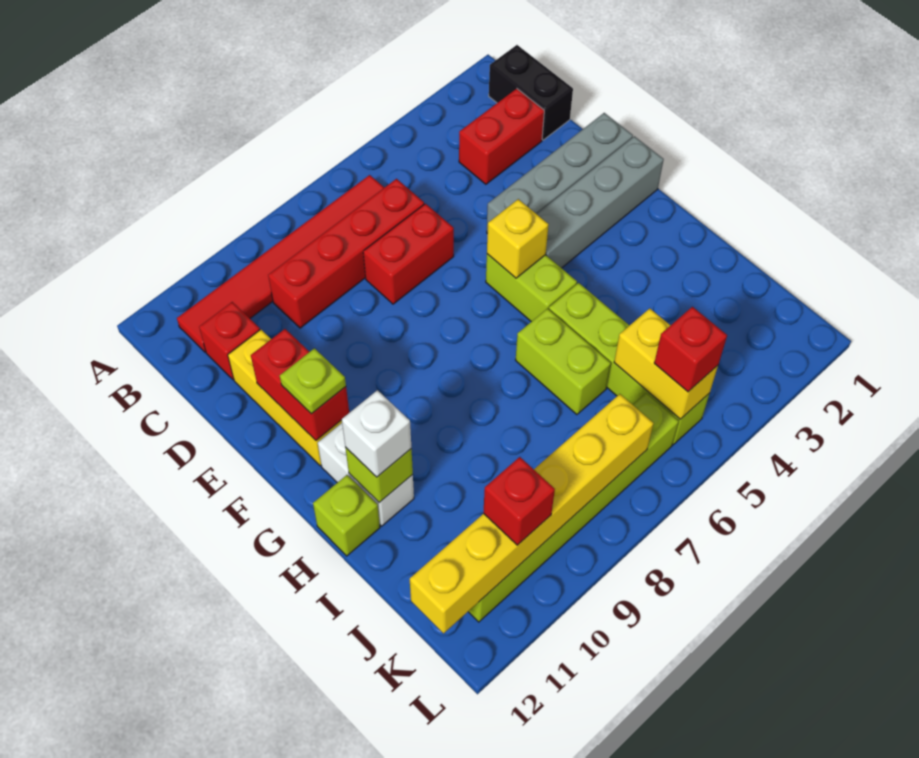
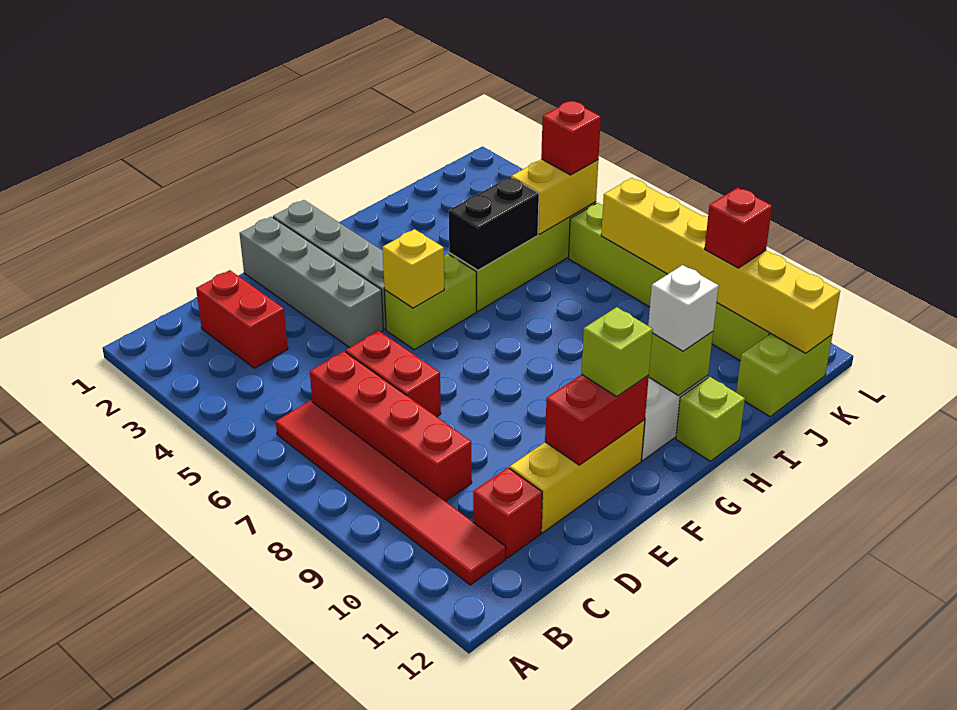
black 1x2 brick [489,45,573,140] -> black 1x2 brick moved to [449,177,539,270]
lime 1x1 plate [280,348,346,414] -> lime 1x1 brick [581,307,653,396]
lime 1x2 brick [516,308,611,415] -> lime 1x2 brick moved to [736,334,832,417]

